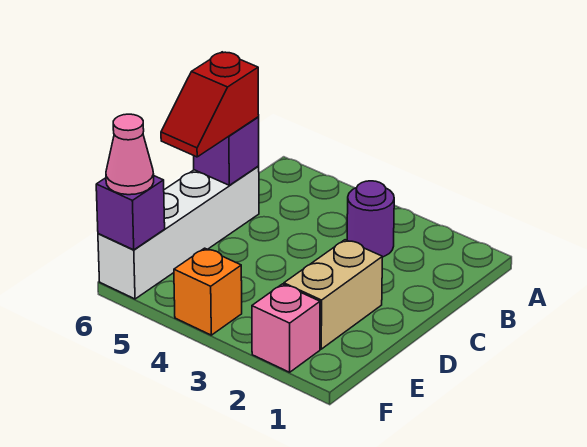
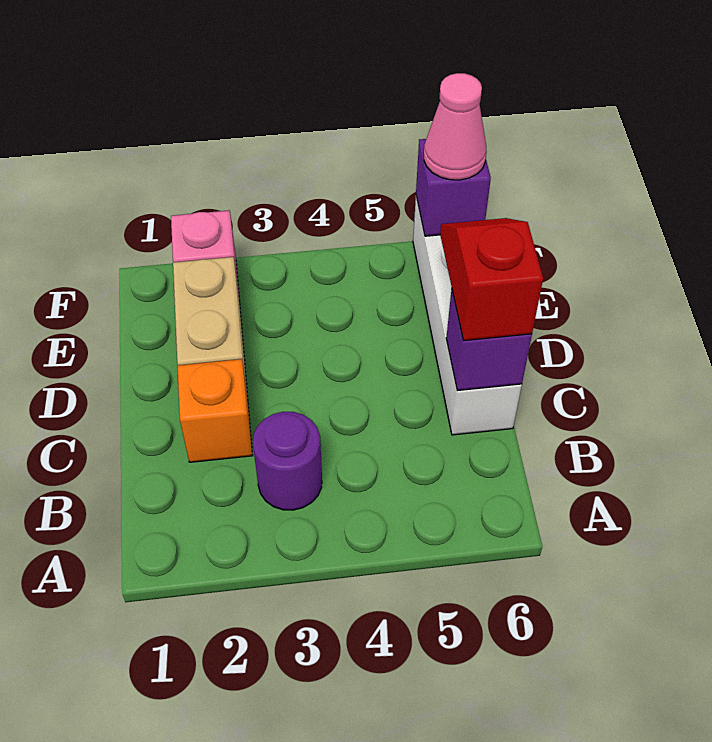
orange 1x1 brick [174,248,242,335] -> orange 1x1 brick moved to [177,359,253,462]

